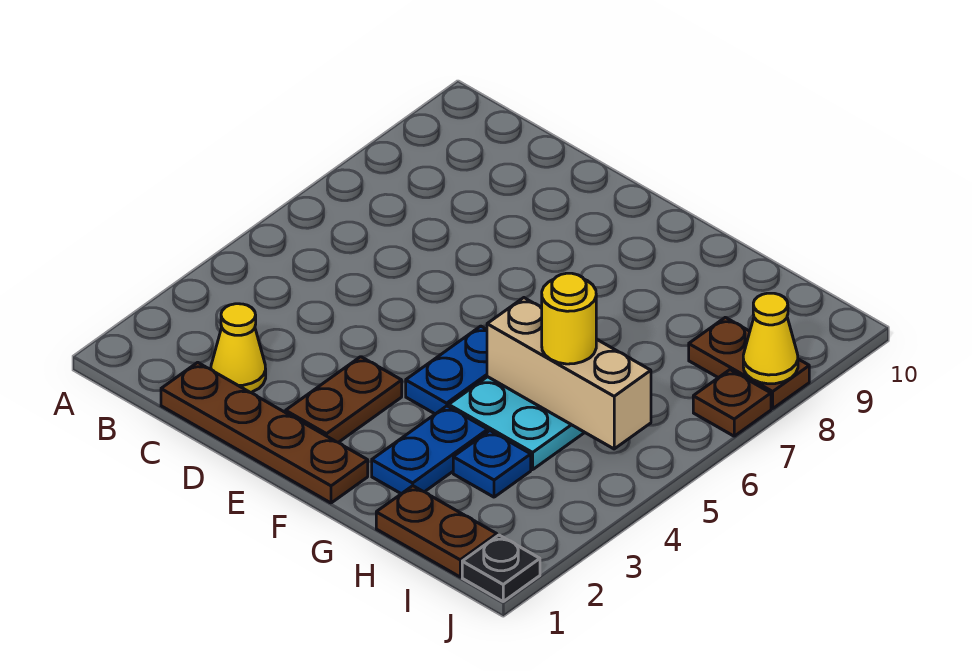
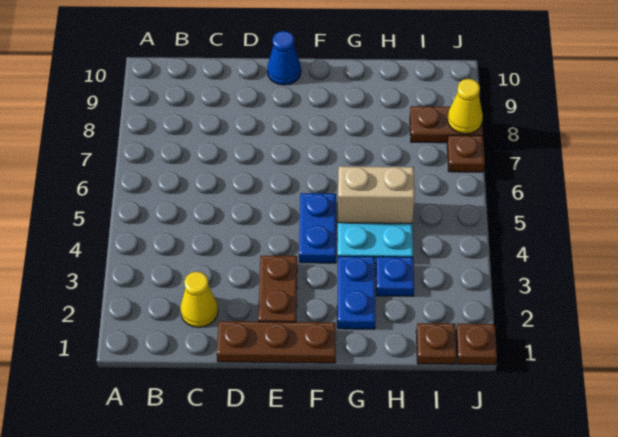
brown 1x4 plate [161,362,368,503] -> brown 1x3 plate [217,321,336,363]
none -> blue 1x1 cone [267,31,301,85]
tan 1x3 brick [487,298,651,449] -> tan 1x2 brick [338,166,415,223]
brown 1x2 plate [376,486,497,577] -> brown 1x1 plate [416,323,457,364]
yellow 1x1 round brick [542,273,596,364] -> none
black 1x1 plate [462,535,540,601] -> brown 1x1 plate [456,324,497,365]

